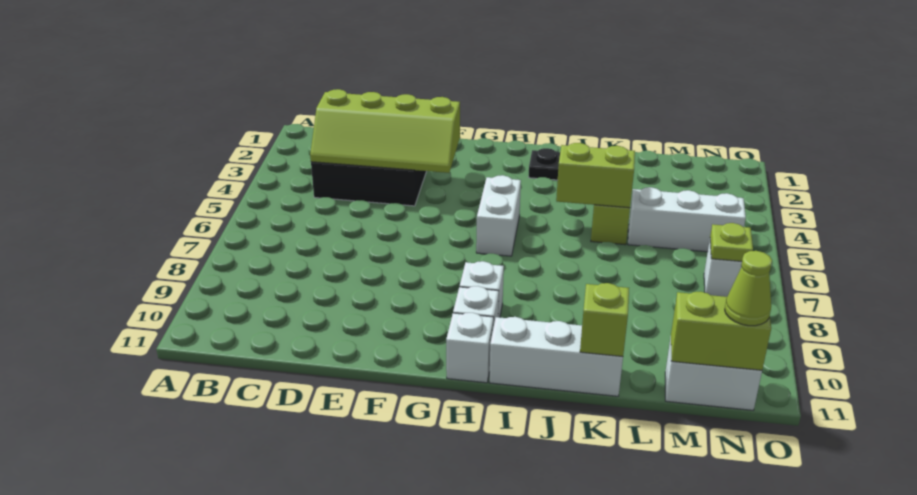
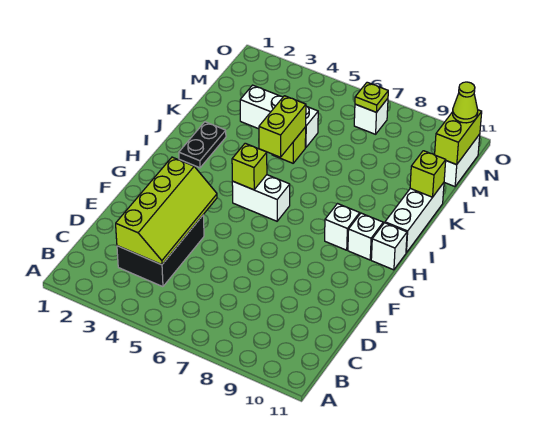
none -> lime 1x1 brick [232,143,267,190]
white 1x3 brick [628,187,746,252] -> white 1x3 brick turned to [240,85,318,148]

